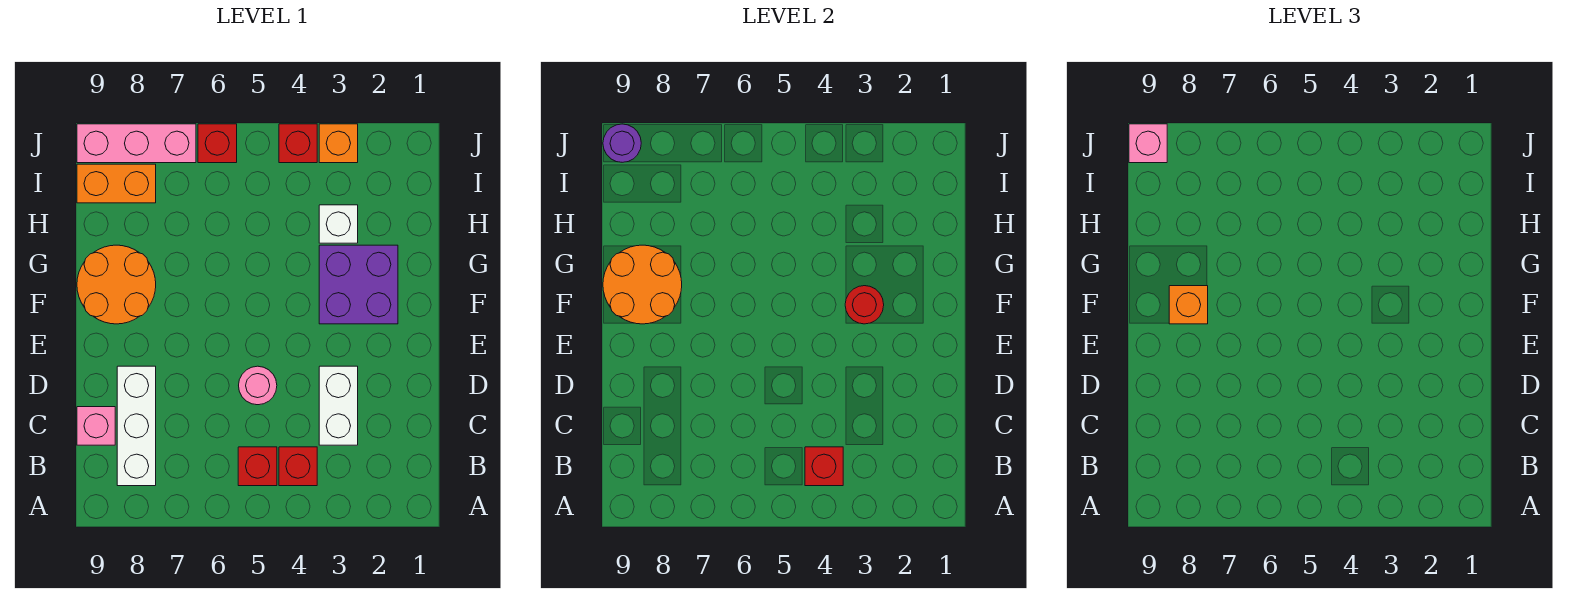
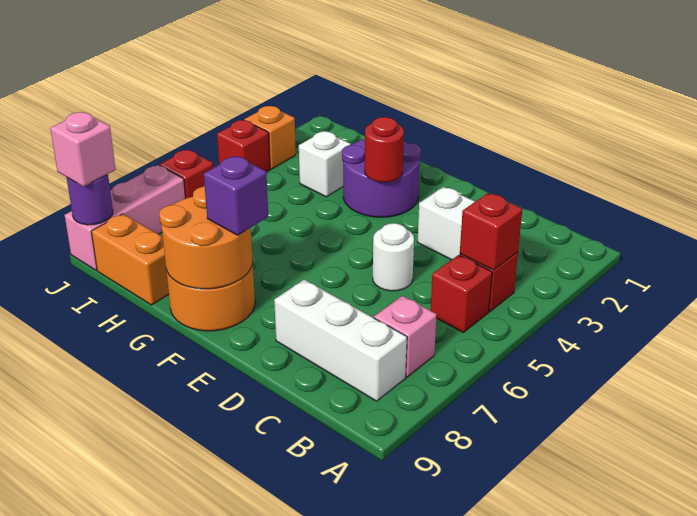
pink 1x1 brick [77,407,115,445] -> pink 1x1 brick moved to [374,296,437,377]
pink 1x1 round brick [239,366,277,405] -> white 1x1 round brick [373,223,414,291]
purple 2x2 brick [319,245,398,324] -> purple 2x2 round brick [342,139,421,217]
orange 1x1 brick [1169,286,1208,324] -> purple 1x1 brick [204,156,268,235]
orange 1x2 brick [77,164,156,203] -> orange 1x2 brick turned to [91,214,169,305]

